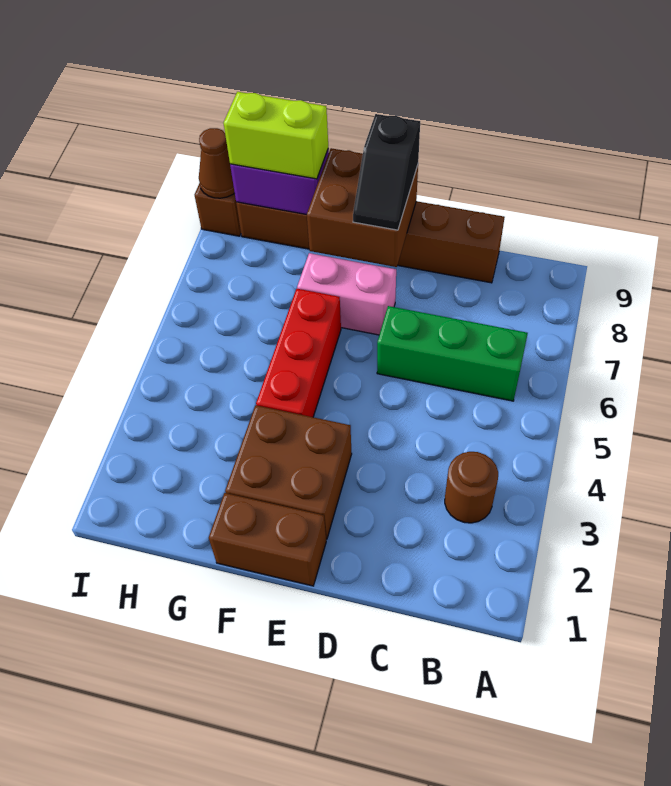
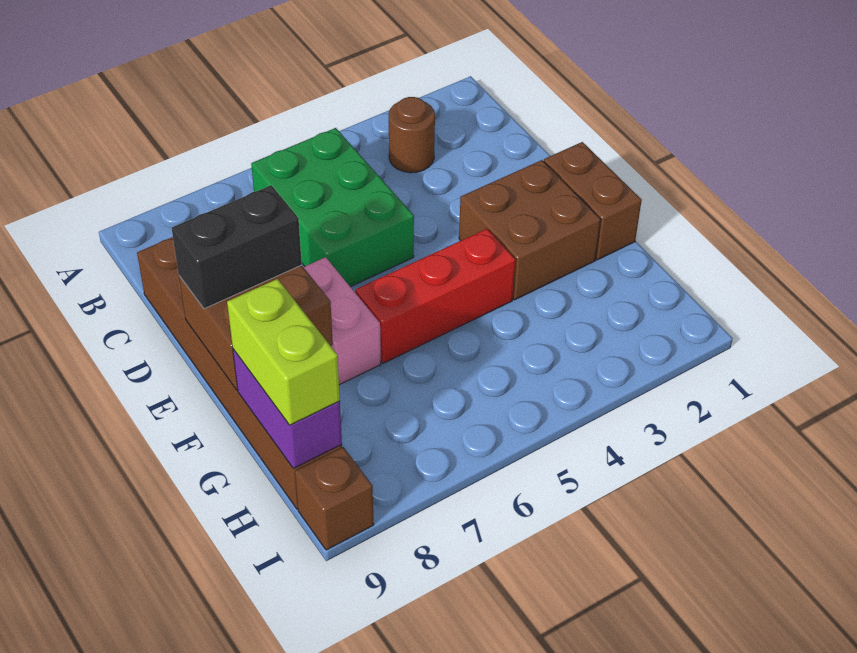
green 1x3 brick [377,306,528,401] -> green 2x3 brick [251,128,414,287]
black 1x2 slope [353,114,420,230] -> black 1x2 brick [172,185,302,309]
brown 1x1 cone [199,128,235,198] -> none

